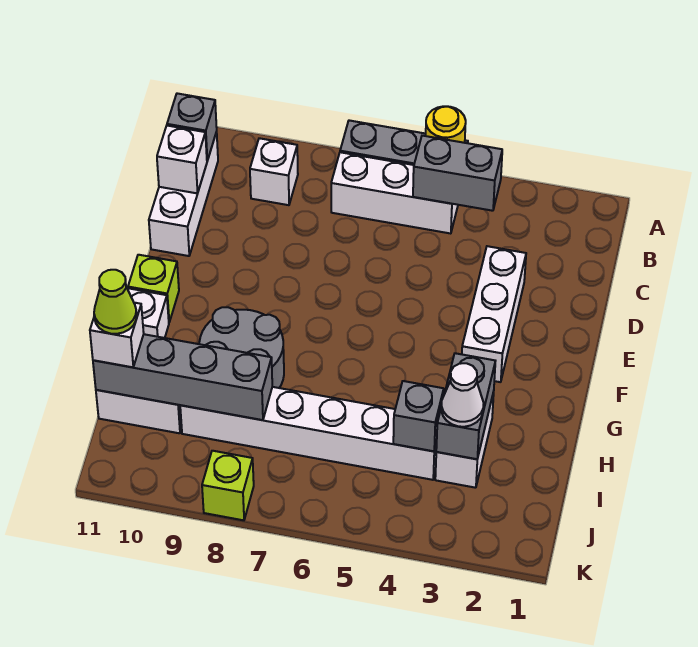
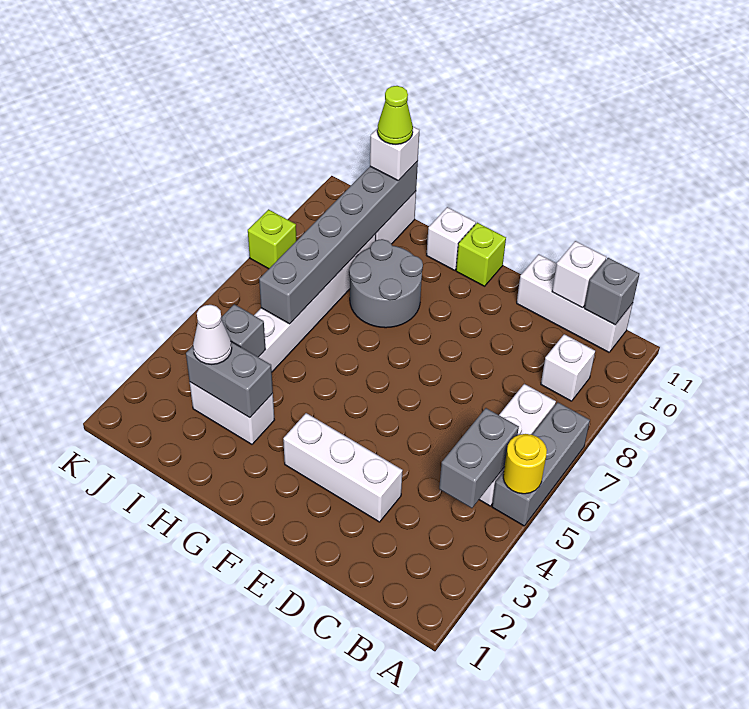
grey 1x4 brick [93,334,272,420] -> grey 1x6 brick [259,161,418,324]

